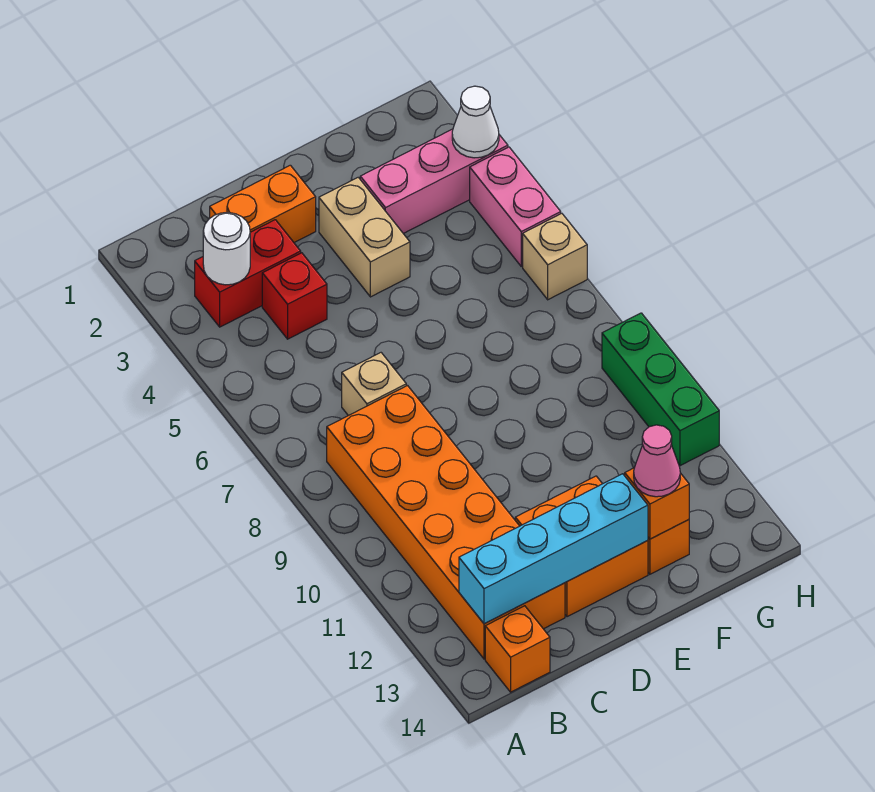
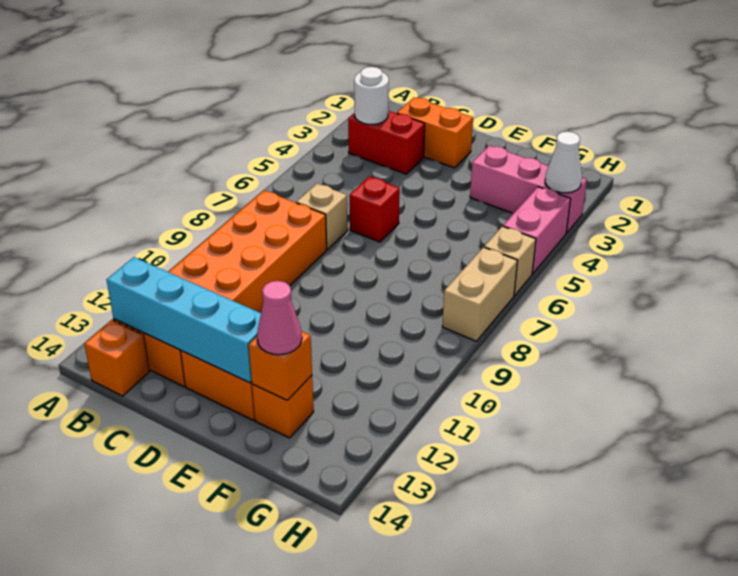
red 1x1 brick [262,253,327,339] -> red 1x1 brick moved to [350,177,400,242]
tan 1x2 brick [319,177,410,297] -> tan 1x2 brick moved to [442,247,517,341]
green 1x3 brick [602,313,719,466] -> none

